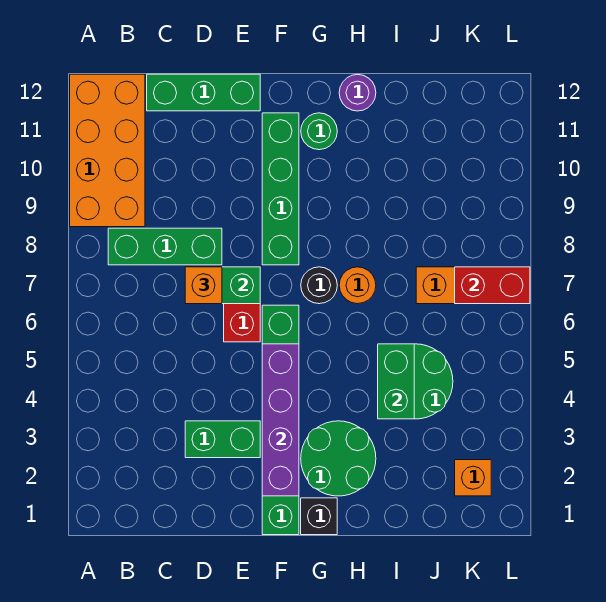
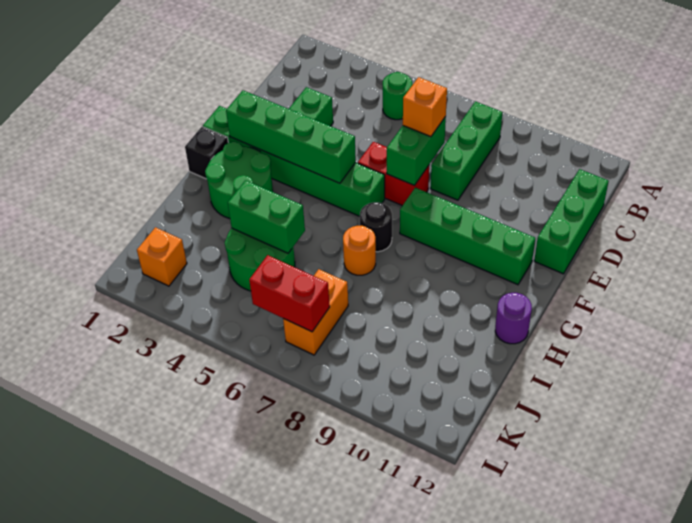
orange 2x4 brick [70,74,145,227] -> none
purple 1x4 brick [262,344,299,496] -> green 1x4 brick [226,90,356,183]
green 1x1 round brick [301,113,337,150] -> green 1x1 round brick moved to [383,72,412,120]
red 1x2 brick [455,267,530,304] -> red 1x2 brick turned to [249,255,330,332]

